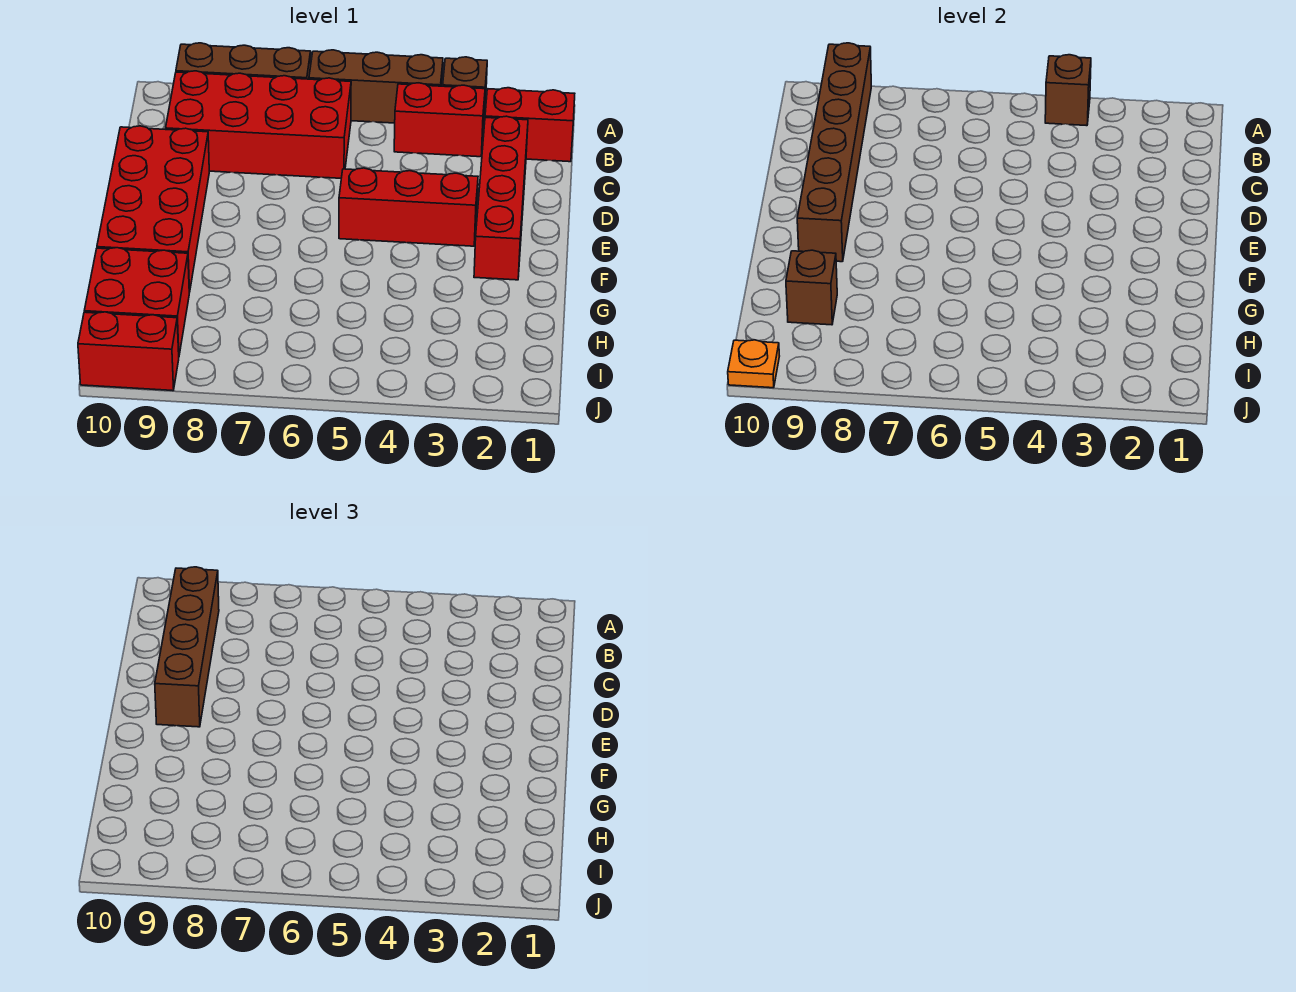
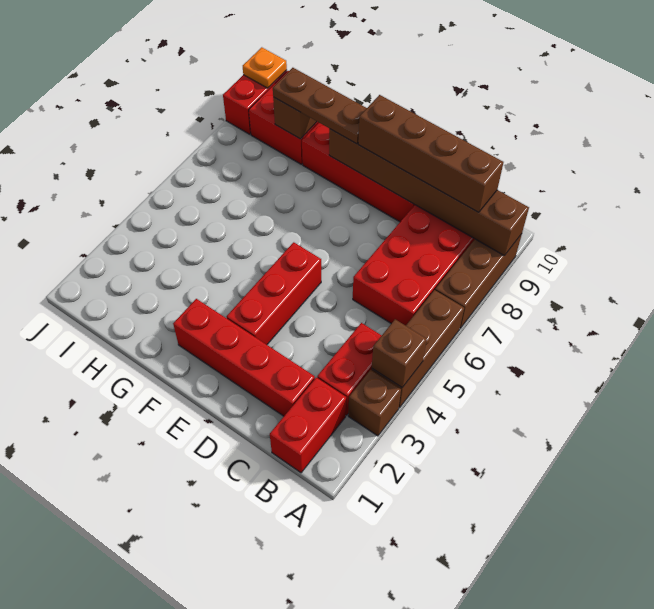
none -> brown 1x3 plate [273,68,367,144]

